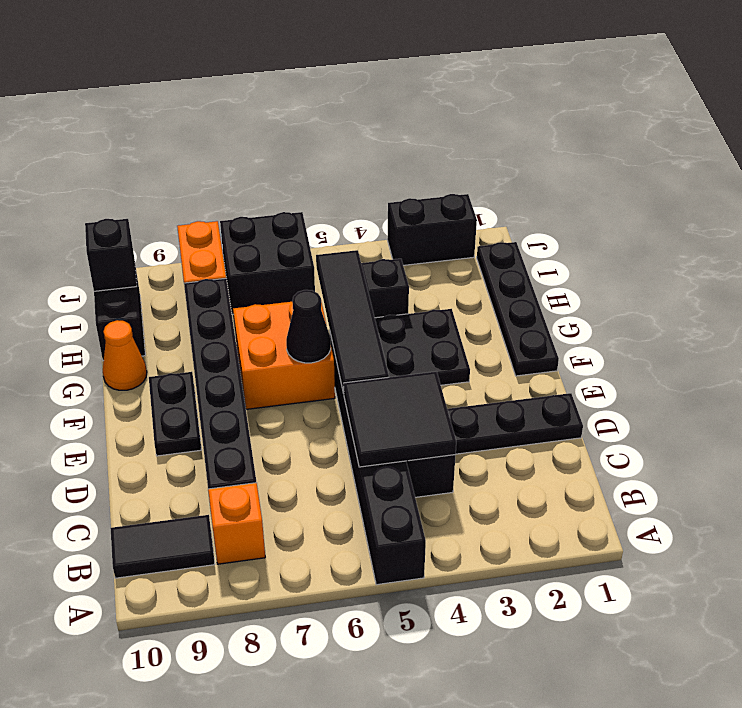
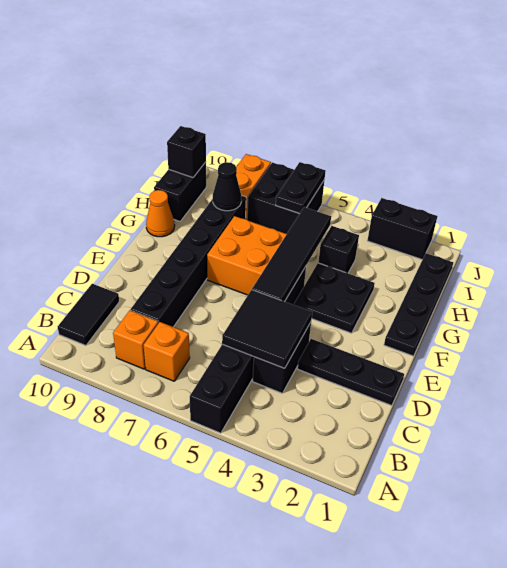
none -> orange 1x1 brick [144,322,190,381]
black 1x2 tile [110,515,215,578] -> black 1x2 tile turned to [58,284,119,345]
black 1x2 plate [149,372,202,456] -> black 1x2 plate moved to [276,162,326,214]
black 1x1 cone [286,290,331,363] -> black 1x1 cone moved to [213,162,241,211]

